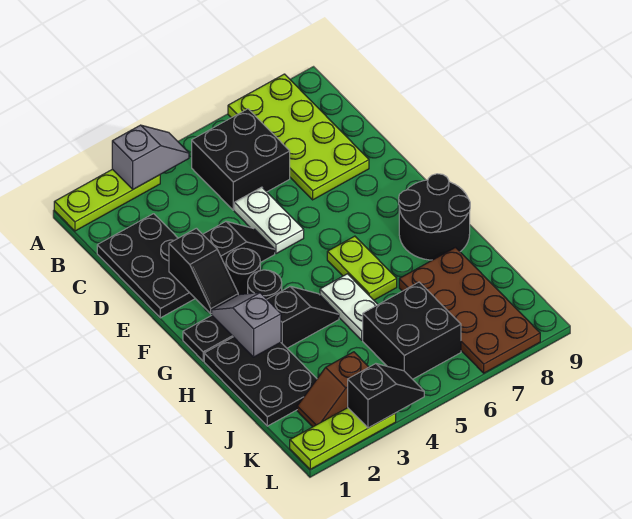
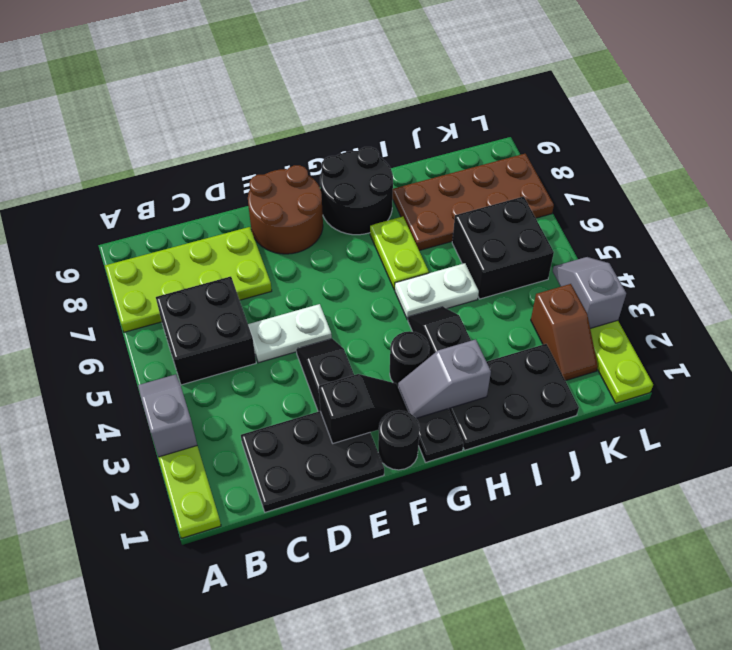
none -> brown 2x2 round brick [248,165,323,254]
black 1x1 round brick [226,248,260,295] -> black 1x1 round brick moved to [378,410,420,470]
lime 1x2 plate [327,236,397,300] -> lime 1x2 plate turned to [370,217,429,290]
black 1x2 slope [348,364,424,428] -> grey 1x2 slope [553,257,626,329]

